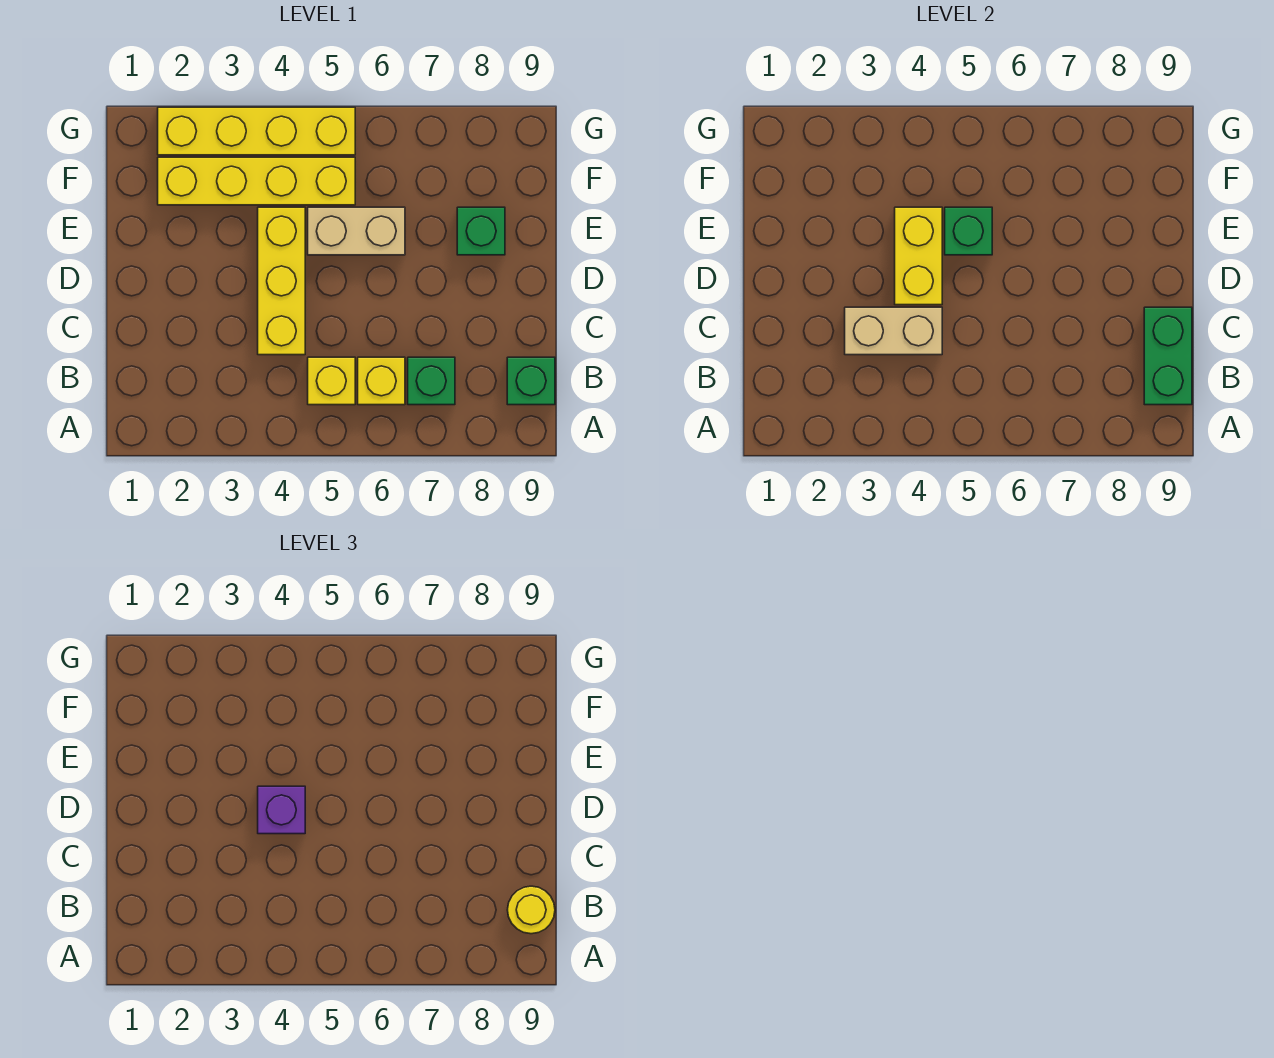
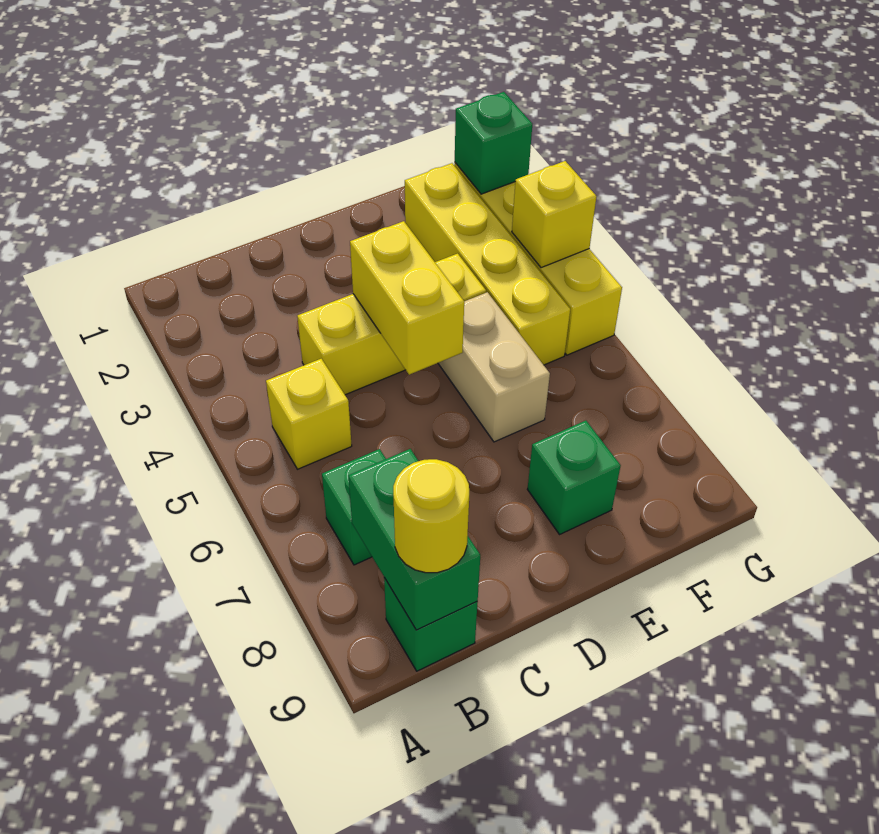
yellow 1x1 brick [358,357,405,405] -> yellow 1x1 brick moved to [512,161,597,268]
green 1x2 brick [1144,307,1192,405] -> green 1x2 brick turned to [349,449,480,630]
tan 1x2 brick [845,307,942,355] -> none
yellow 1x2 brick [895,207,942,305] -> yellow 1x2 brick turned to [350,221,464,375]
purple 1x1 brick [258,786,305,834] -> none
green 1x1 brick [945,207,992,255] -> green 1x1 brick moved to [455,92,532,194]

